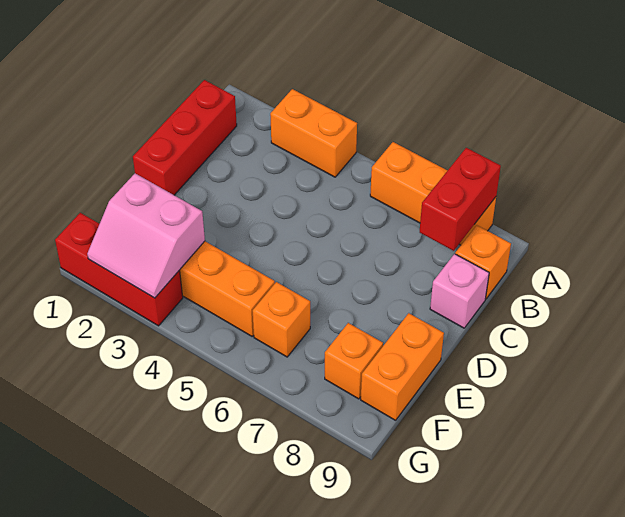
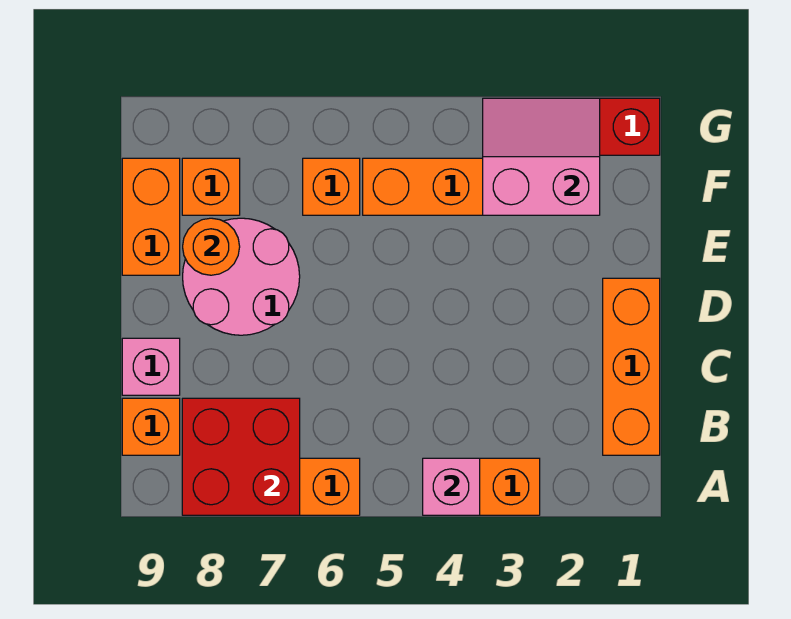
none -> pink 1x1 brick [423,458,480,515]
red 1x2 brick [420,148,501,251] -> red 2x2 brick [182,398,300,515]
red 1x3 brick [133,80,237,195] -> orange 1x3 brick [603,278,660,455]
none -> pink 2x2 round brick [183,218,300,335]
none -> orange 1x1 round brick [183,218,240,275]

